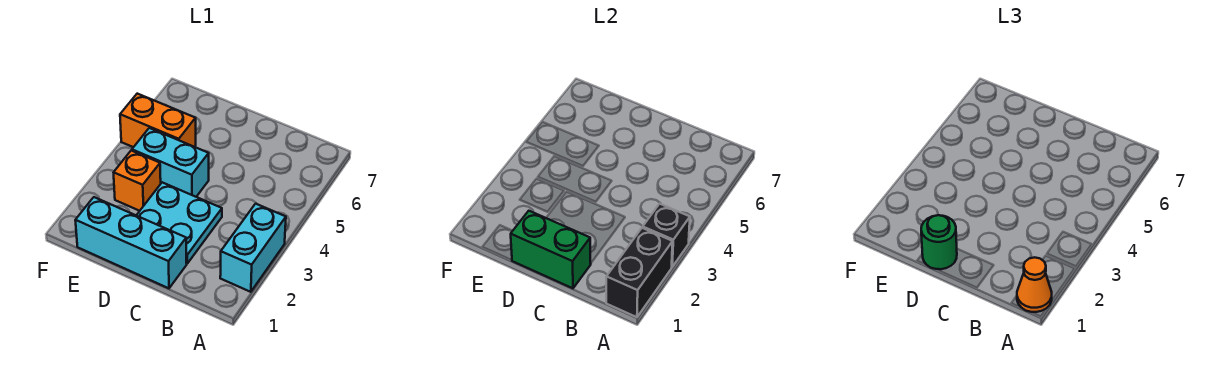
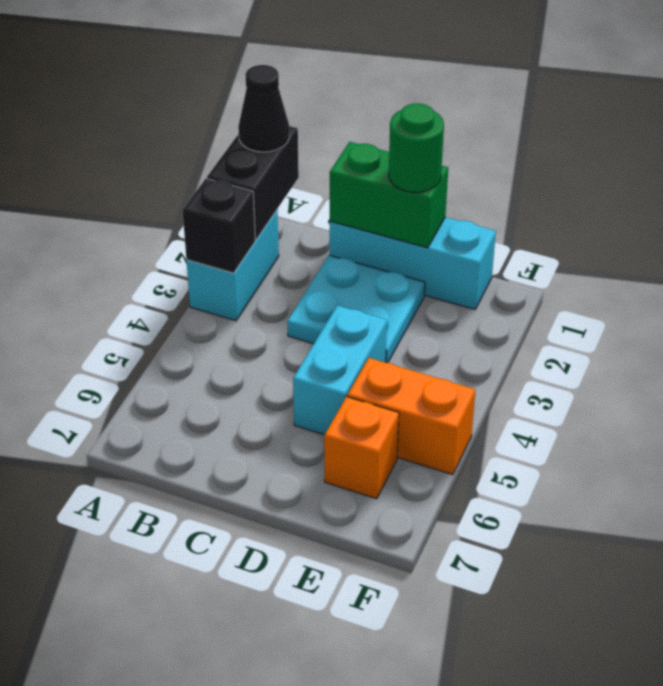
orange 1x1 cone [1017,257,1052,312] -> black 1x1 cone [238,65,290,152]
cyan 1x2 brick [132,128,209,197] -> cyan 1x2 brick turned to [293,306,387,435]
orange 1x1 brick [114,151,161,211] -> orange 1x1 brick moved to [324,397,399,499]

